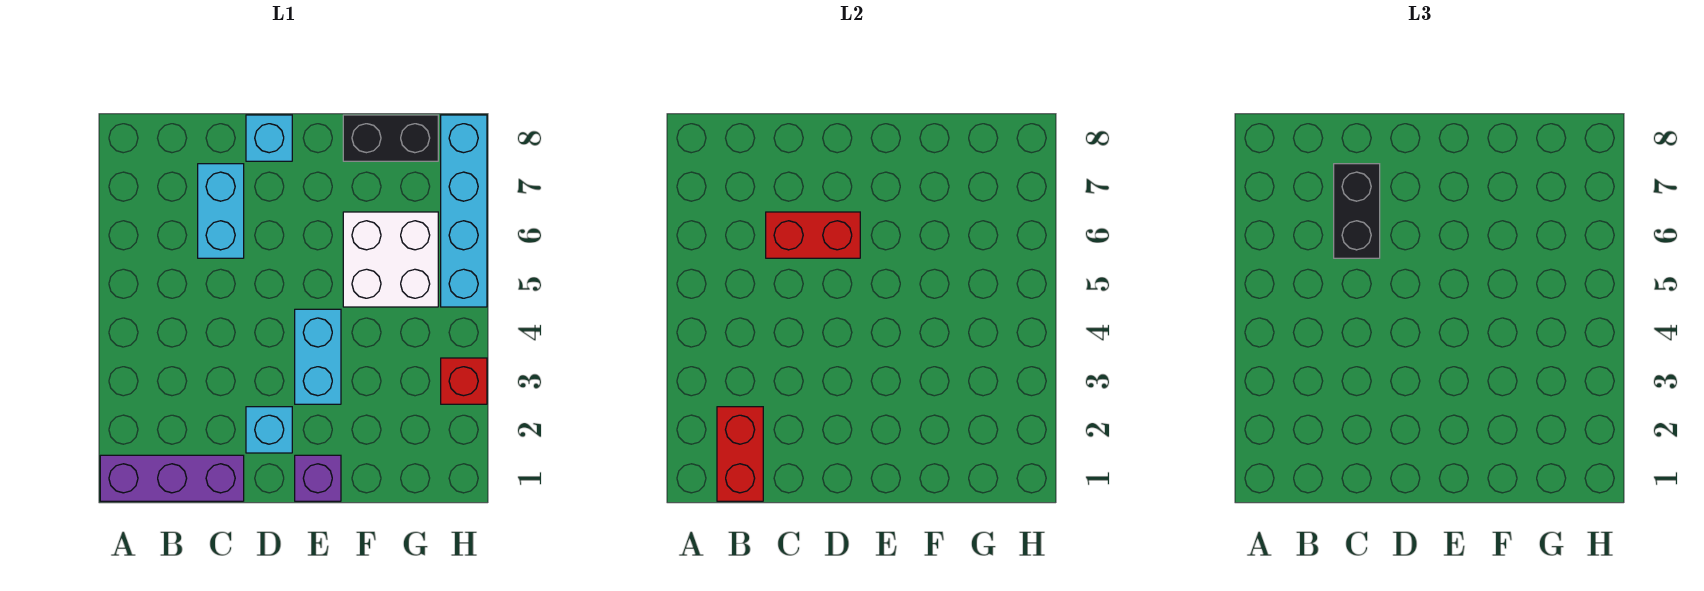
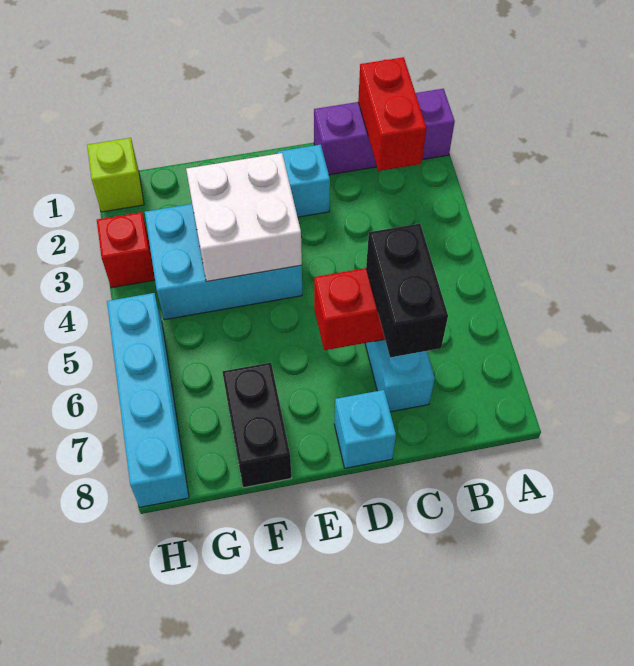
purple 1x1 brick [295,455,341,501] -> none
cyan 1x2 brick [295,309,341,404] -> cyan 2x3 brick [145,204,302,320]
white 2x2 brick [343,212,438,307] -> white 2x2 brick moved to [186,153,302,282]
black 1x2 brick [343,115,438,161] -> black 1x2 brick turned to [222,363,291,488]
none -> lime 1x1 brick [87,138,144,212]

